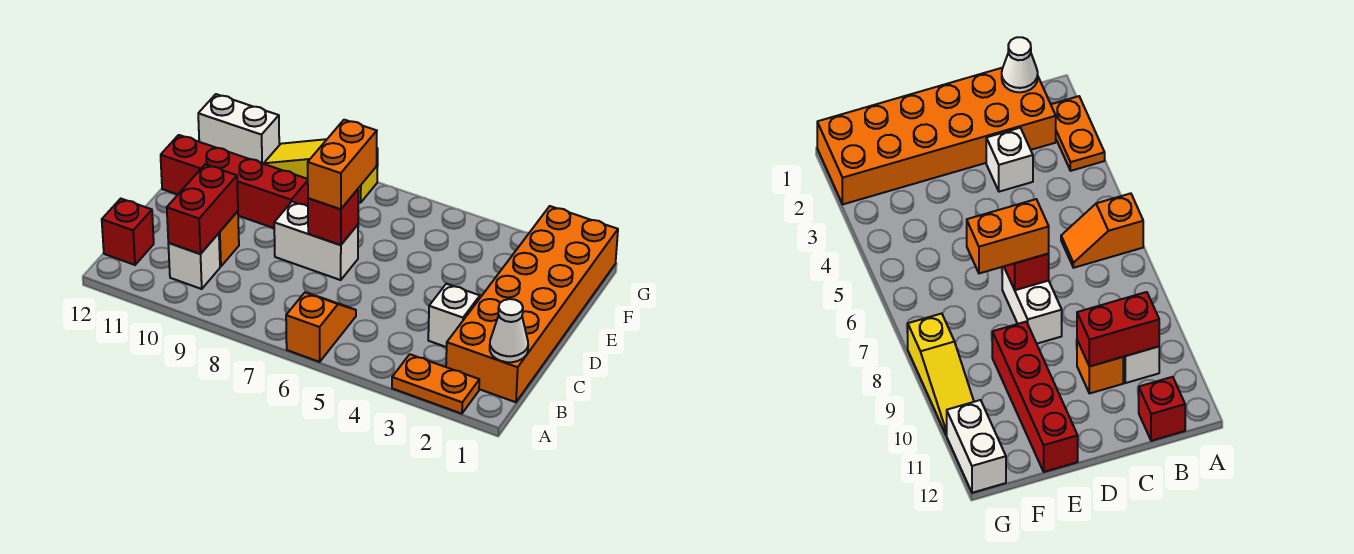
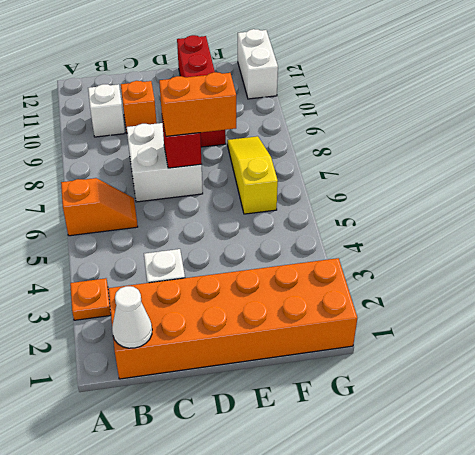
orange 1x2 plate [392,354,479,414] -> orange 1x1 plate [70,278,111,320]
red 1x2 brick [167,164,238,254] -> none
red 1x1 brick [102,199,154,265] -> none
white 1x2 brick [274,202,358,280] -> white 2x2 brick [127,123,203,202]
yellow 1x3 slope [264,139,378,203] -> yellow 1x3 slope moved to [227,136,278,214]

